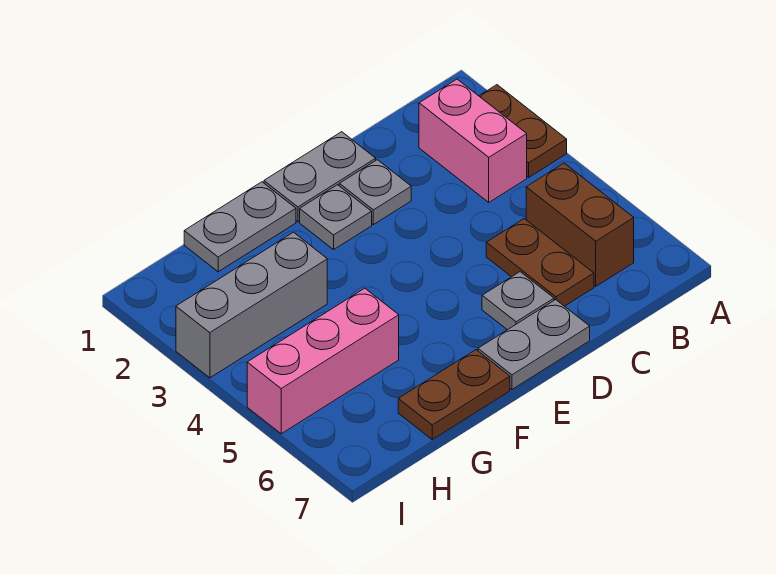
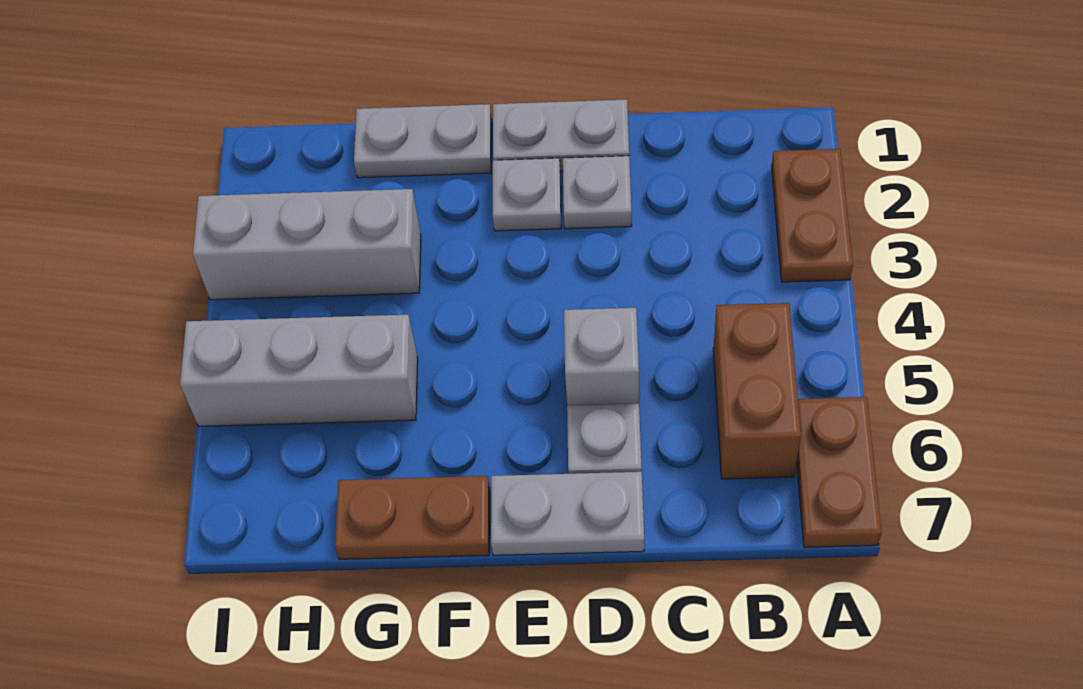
pink 1x2 brick [419,79,527,202] -> none
brown 1x2 plate [486,219,594,306] -> brown 1x2 plate moved to [797,397,882,547]
none -> grey 1x1 brick [564,308,639,406]
pink 1x3 brick [247,288,399,434] -> grey 1x3 brick [180,315,418,426]

